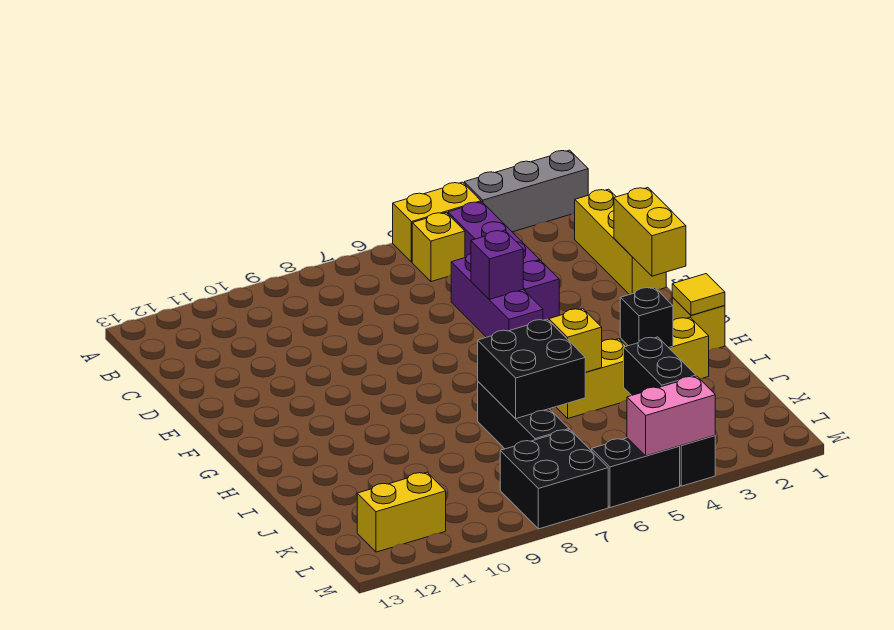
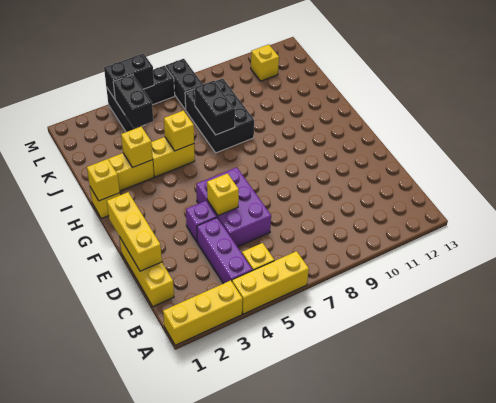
grey 1x3 brick [464,150,588,232] -> yellow 1x3 brick [163,280,243,345]
yellow 1x2 brick [393,182,481,262] -> yellow 1x3 brick [232,251,309,314]
purple 1x3 brick [451,254,543,337] -> purple 2x3 brick [196,167,271,247]
yellow 1x2 brick [614,188,686,276] -> yellow 1x3 brick [107,192,162,271]
purple 1x1 brick [471,230,523,299] -> yellow 1x1 brick [207,173,239,216]
yellow 1x1 tile [672,274,725,315] -> yellow 1x1 brick [87,159,120,201]
black 1x1 brick [620,287,673,348] -> yellow 1x1 brick [121,126,153,167]
black 2x2 brick [478,319,585,419] -> black 1x2 brick [195,81,235,135]
black 1x3 brick [478,382,569,449] -> black 2x3 brick [185,79,254,153]
black 2x2 brick [500,430,608,529] -> black 1x2 brick [166,59,203,110]
yellow 1x2 brick [357,472,446,552] -> yellow 1x1 brick [251,44,279,81]
pink 1x2 brick [627,376,715,456] -> black 1x2 brick [104,54,154,99]

